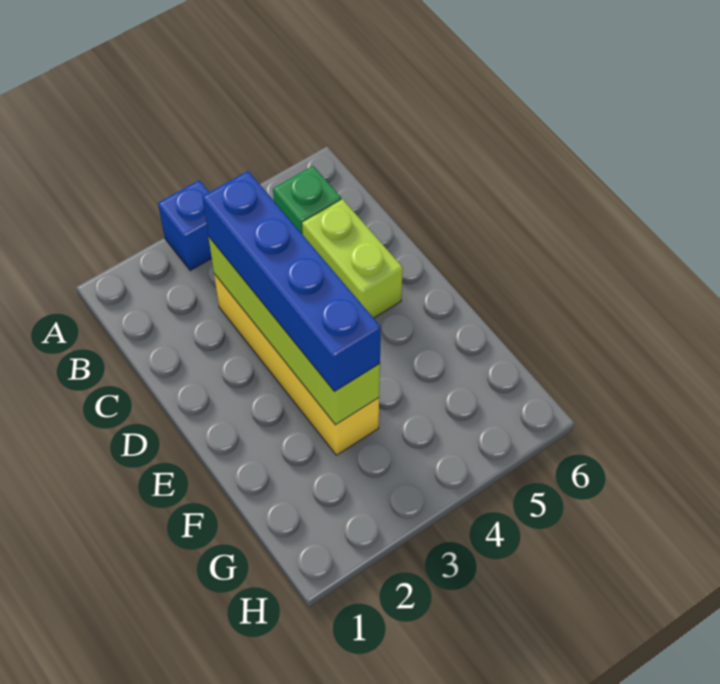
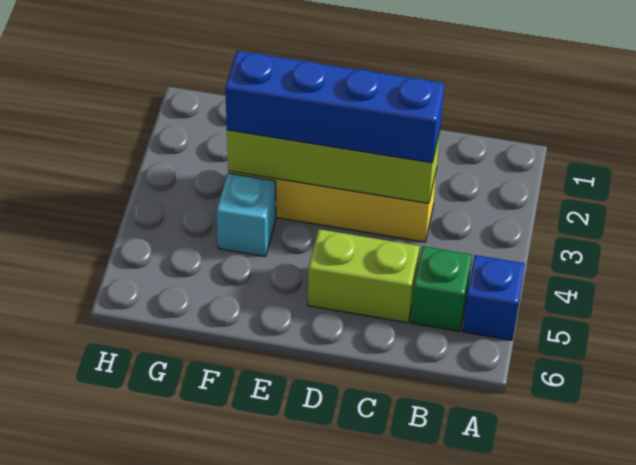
blue 1x1 brick [158,180,212,270] -> blue 1x1 brick moved to [463,255,525,340]
none -> cyan 1x1 brick [216,173,276,256]

